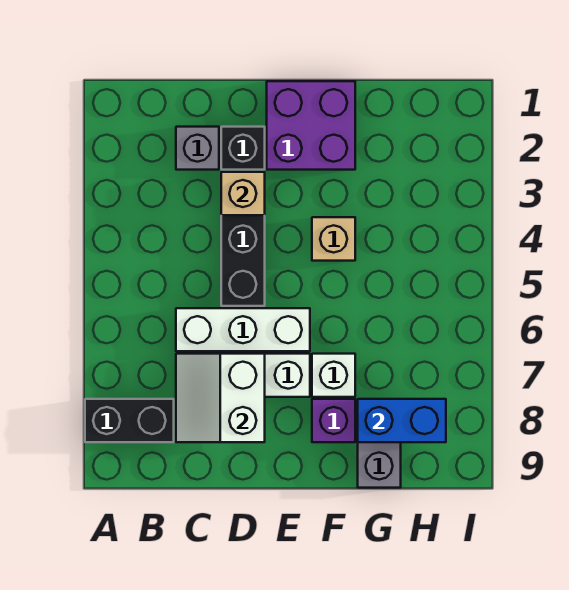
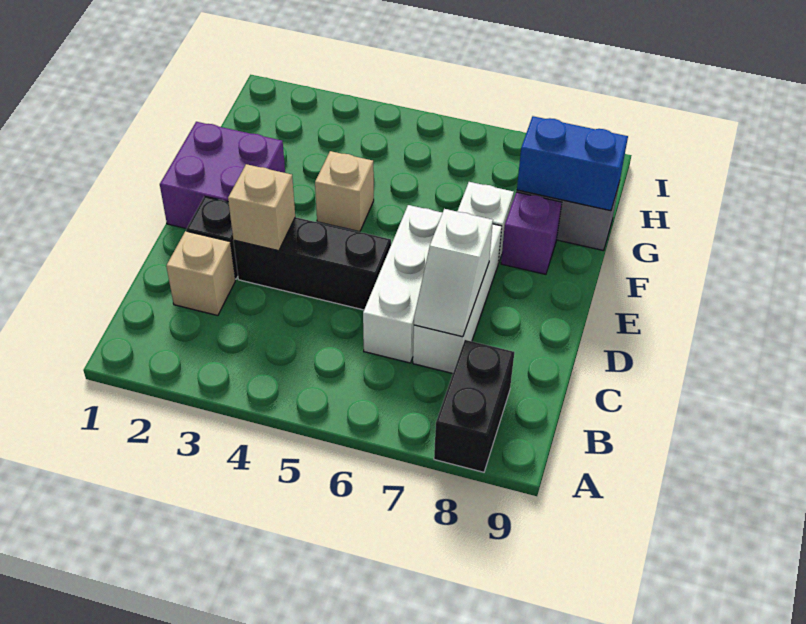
grey 1x1 brick [176,127,219,170] -> tan 1x1 brick [166,231,235,316]
white 2x2 slope [176,354,265,442] -> white 1x2 slope [414,209,493,337]
blue 1x2 brick [358,399,446,442] -> blue 1x2 brick turned to [517,116,628,211]

